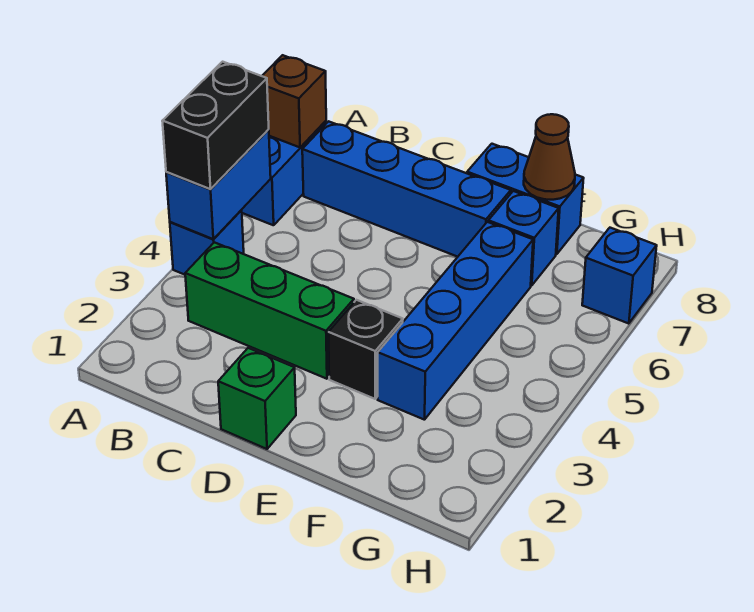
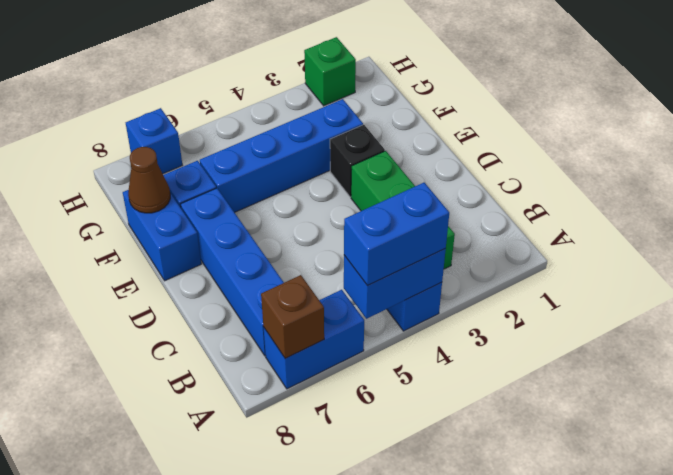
black 1x2 brick [162,62,269,189] -> blue 1x2 brick [344,183,449,286]
green 1x1 brick [218,348,296,449] -> green 1x1 brick moved to [304,37,356,106]

